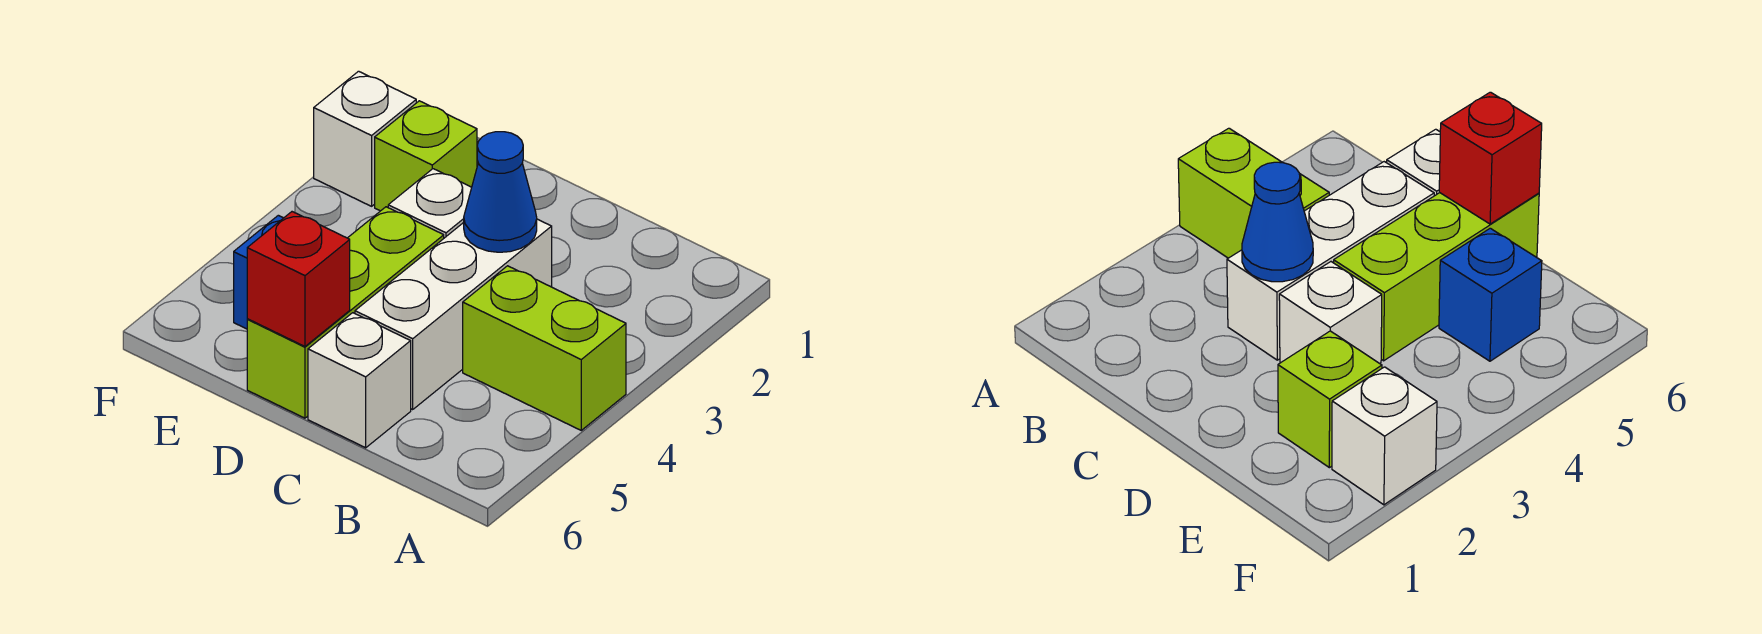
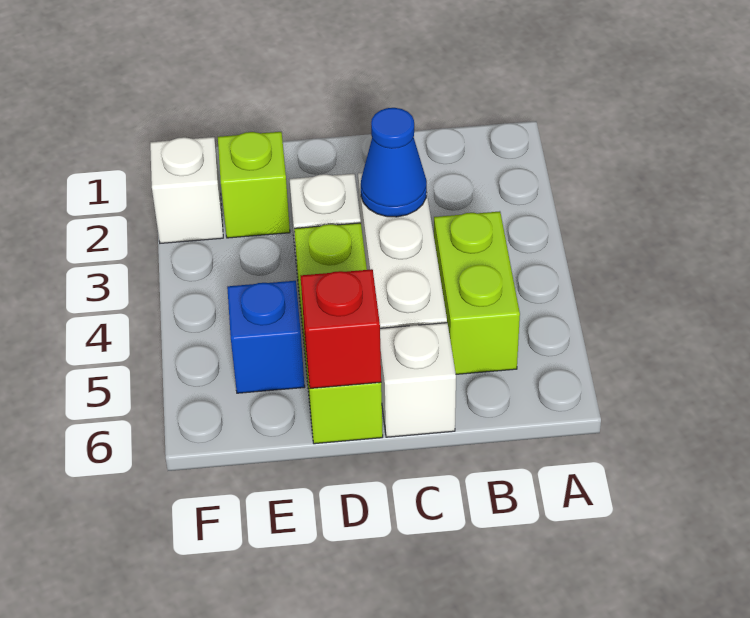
lime 1x2 brick [463,266,626,430] -> lime 1x2 brick turned to [434,211,520,374]

